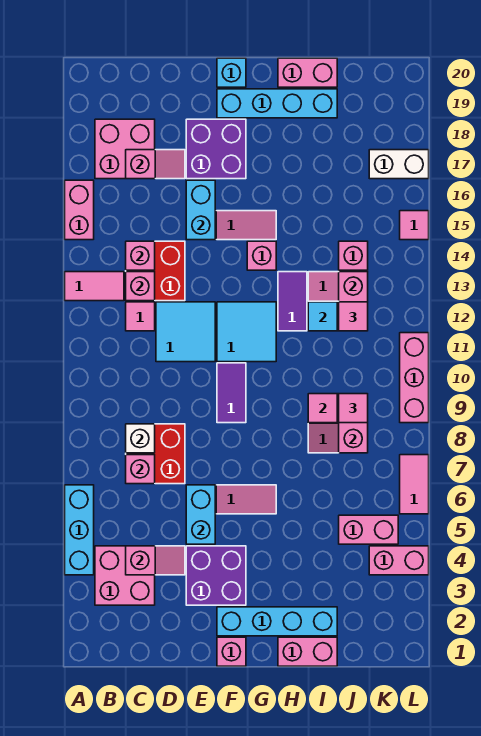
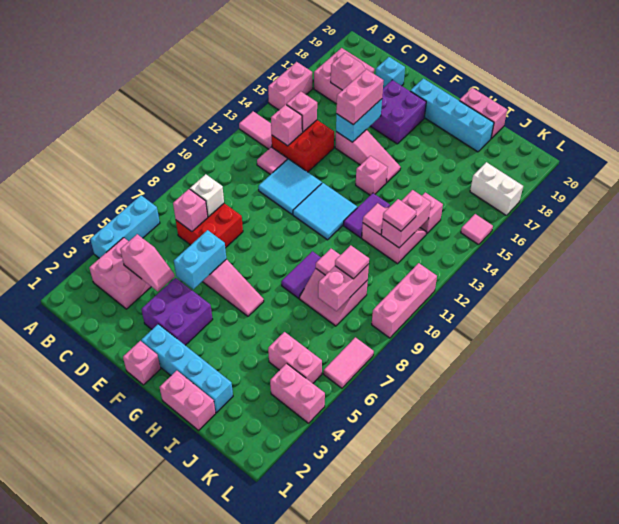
none -> pink 1x2 brick [336,69,384,125]
purple 1x2 tile [217,363,246,423] -> purple 1x2 tile moved to [281,251,321,299]
cyan 1x1 brick [217,58,246,87] -> cyan 1x1 brick moved to [375,57,405,88]
cyan 1x1 tile [308,302,337,331] -> pink 1x1 tile [363,203,387,234]

